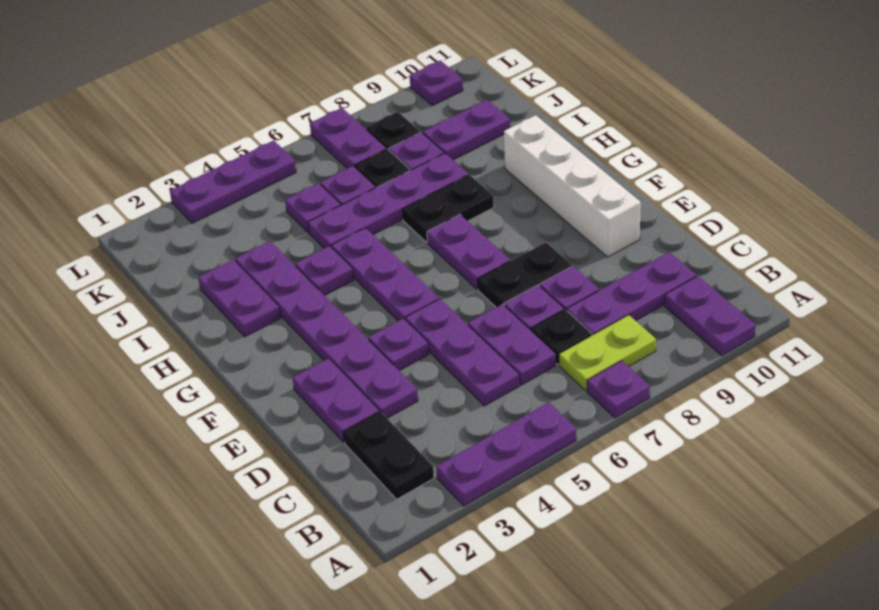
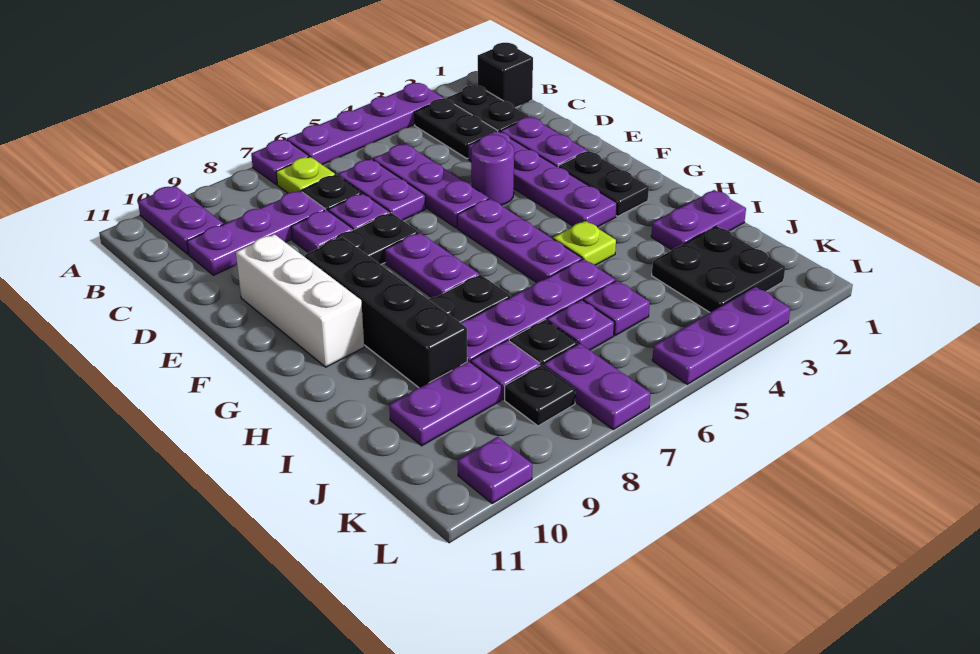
purple 1x3 plate [436,402,576,506] -> purple 1x4 plate [287,83,444,165]
none -> black 1x1 brick [478,43,533,108]
none -> black 1x2 plate [414,99,498,159]
lime 1x2 plate [559,315,656,391] -> lime 1x1 plate [276,157,335,193]
purple 1x6 plate [235,241,418,418] -> purple 1x4 plate [468,132,617,227]
purple 1x1 plate [368,318,429,371] -> purple 1x1 round brick [471,134,514,205]
white 1x4 brick [504,115,641,257] -> white 1x3 brick [236,234,364,367]
none -> black 1x2 plate [558,151,649,216]
none -> black 1x4 brick [305,237,467,388]
purple 1x2 plate [198,260,280,337] -> purple 1x2 plate turned to [651,190,746,250]
purple 1x1 plate [295,246,354,296] -> lime 1x1 plate [553,221,616,265]
none -> black 2x2 plate [652,226,785,312]

